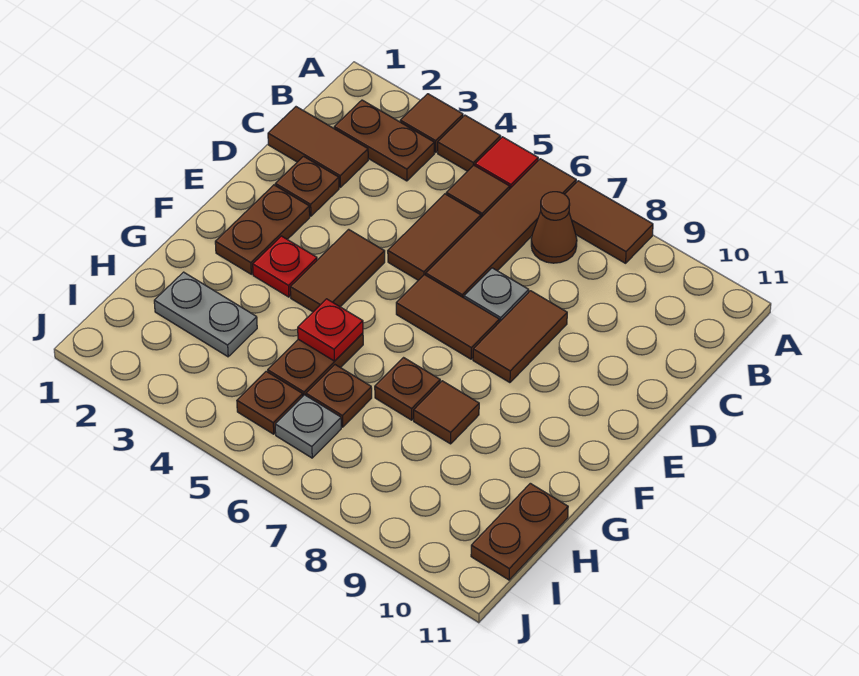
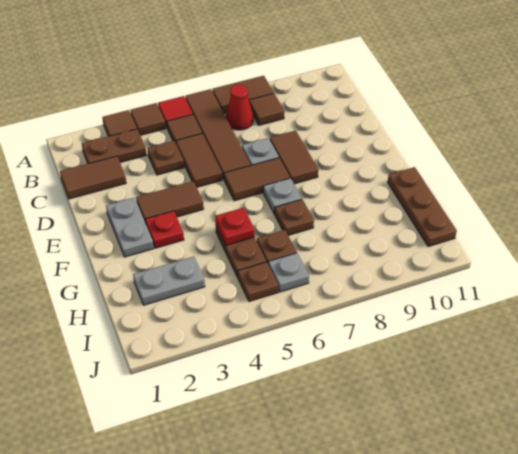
brown 1x1 cone [531,192,577,263] -> red 1x1 cone [226,84,253,130]
brown 1x1 plate [275,156,339,216] -> brown 1x1 plate moved to [148,141,184,175]
brown 1x2 plate [215,185,310,274] -> grey 1x2 plate [106,198,154,257]
brown 1x2 tile [290,229,385,312] -> brown 1x2 tile turned to [136,181,204,223]
none -> grey 1x1 plate [263,178,302,214]
brown 1x1 tile [414,381,479,444] -> brown 1x1 tile moved to [249,93,284,125]
brown 1x2 plate [471,483,568,580] -> brown 1x3 plate [388,167,457,247]

